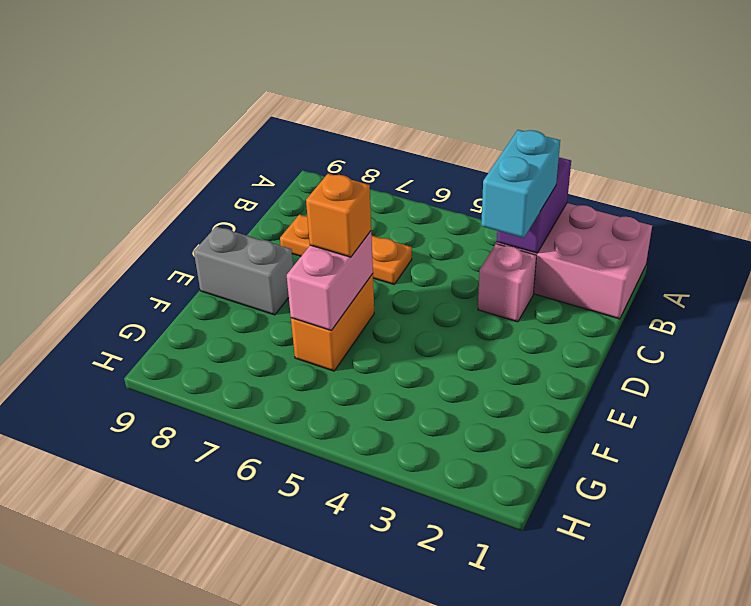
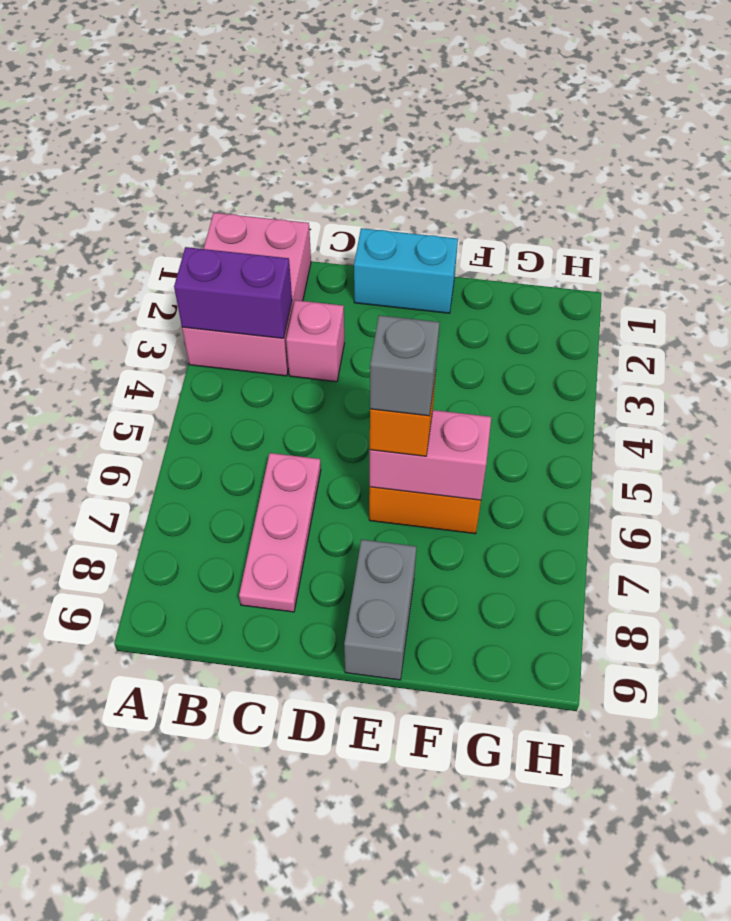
cyan 1x2 brick [481,130,560,238] -> cyan 1x2 brick moved to [354,228,458,313]
orange 1x3 plate [280,214,412,284] -> pink 1x3 plate [239,453,321,612]
none -> grey 1x1 brick [370,315,440,416]

